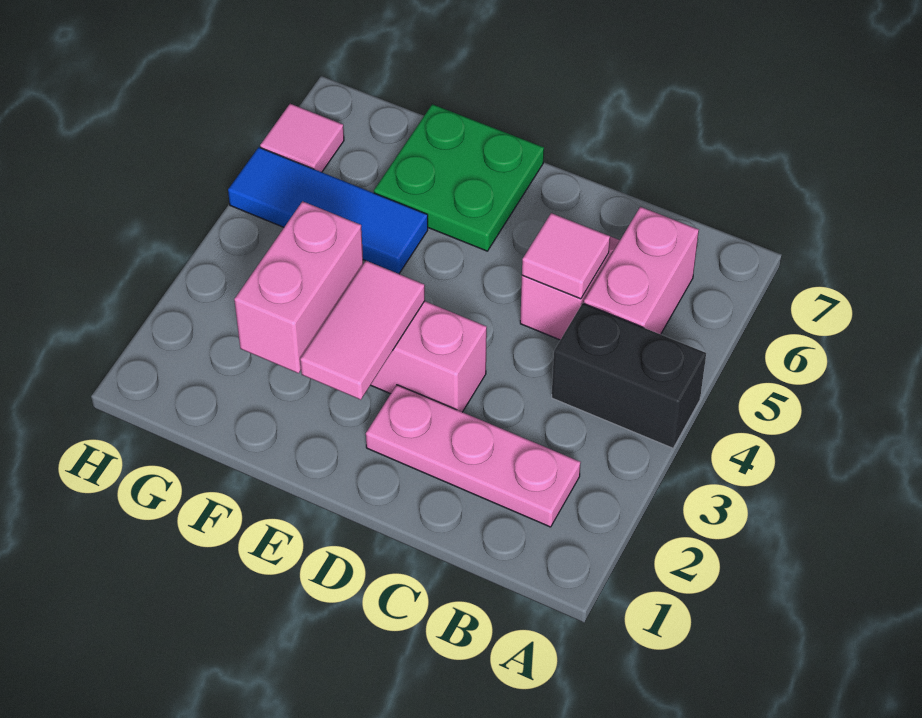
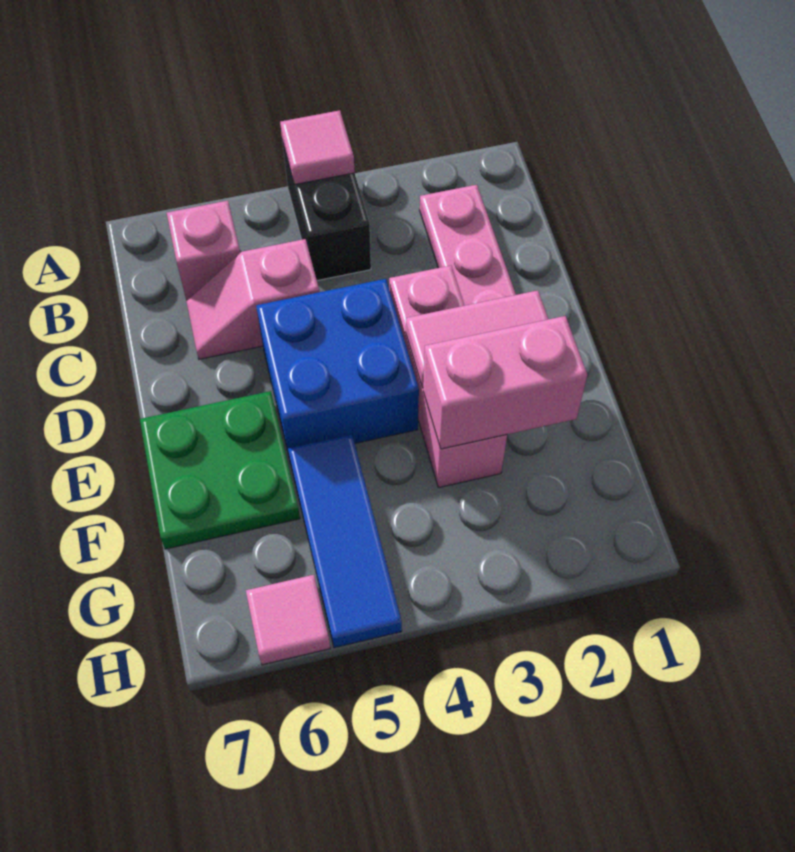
pink 1x2 brick [584,207,699,334] -> pink 1x1 brick [167,201,240,301]
pink 1x1 tile [522,213,610,299] -> pink 1x1 tile moved to [280,110,355,185]
none -> blue 2x2 brick [256,279,419,455]

